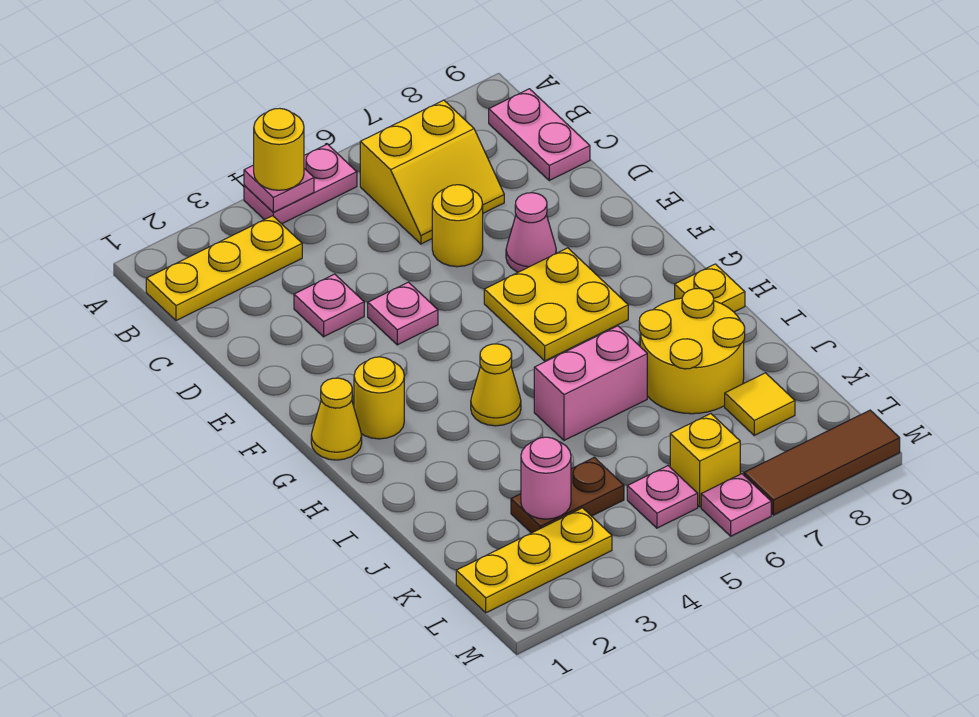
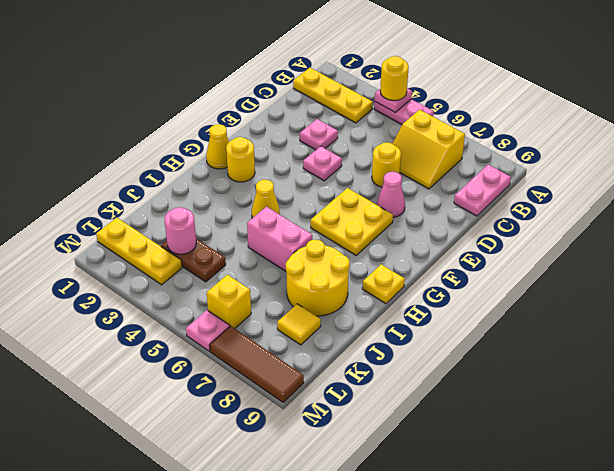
pink 1x1 plate [627,466,698,528] -> none

